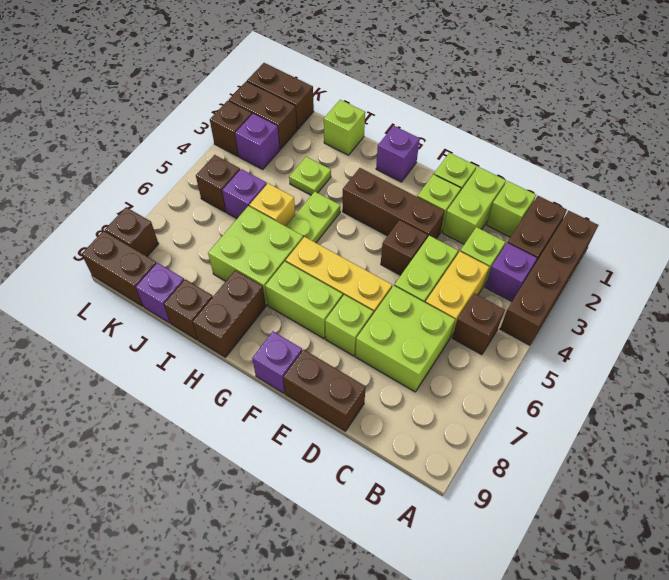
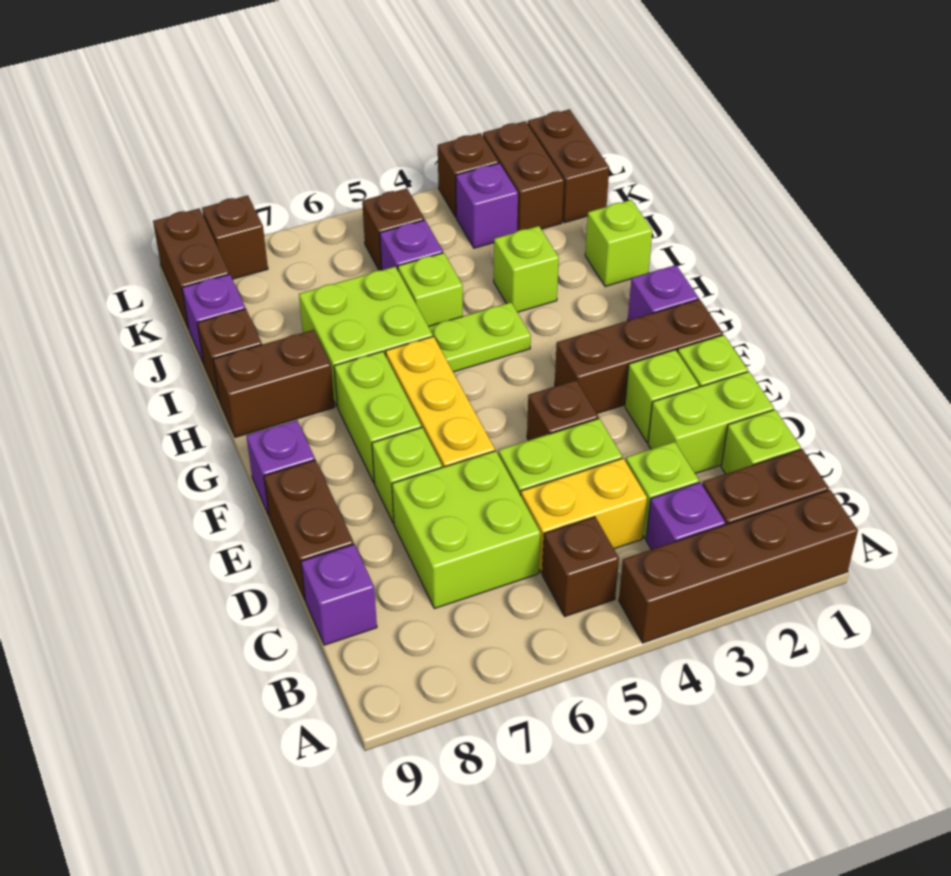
none -> purple 1x1 brick [301,544,377,645]
brown 1x3 brick [342,168,445,239] -> brown 1x3 brick turned to [555,299,723,413]
lime 1x1 plate [289,157,331,195] -> lime 1x1 brick [494,226,559,312]
yellow 1x1 brick [249,183,295,226] -> lime 1x1 brick [398,253,463,326]

